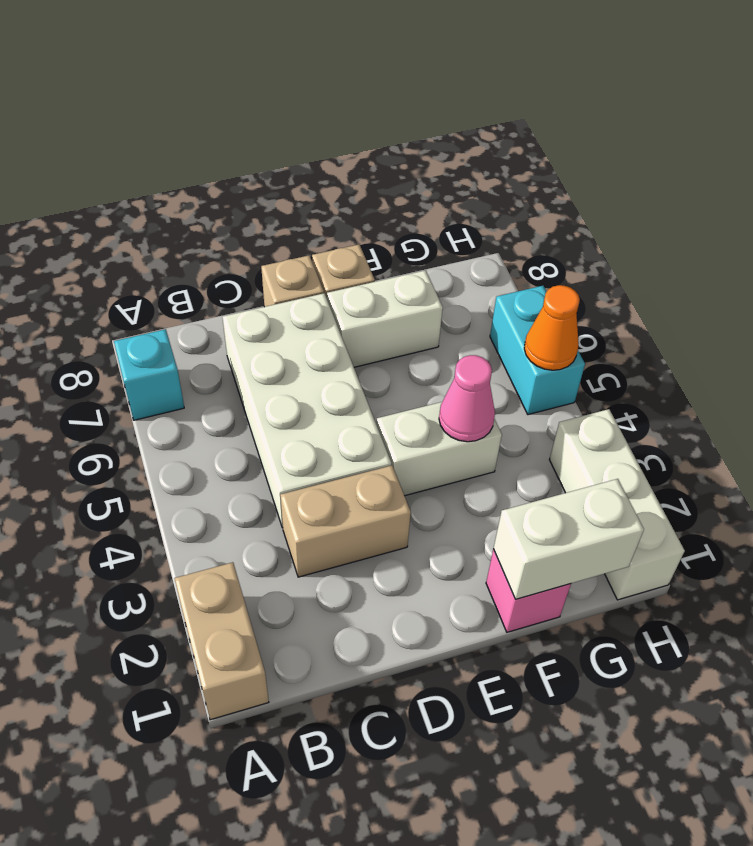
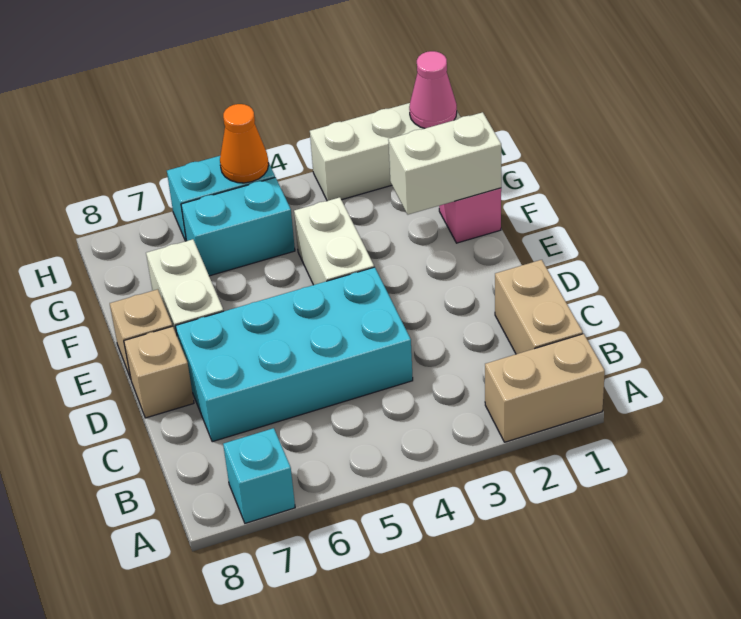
tan 1x2 brick [280,465,411,577] -> tan 1x2 brick moved to [495,260,583,354]
white 2x4 brick [222,293,391,528] -> cyan 2x4 brick [176,267,413,442]
white 1x2 brick [493,479,644,599] -> white 1x2 brick turned to [388,112,501,215]
pink 1x1 cone [439,355,495,442] -> pink 1x1 cone moved to [409,51,457,128]
none -> cyan 1x2 brick [181,177,295,276]

